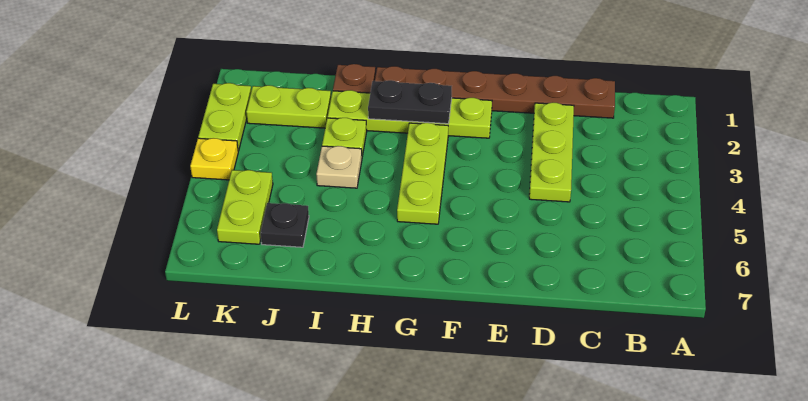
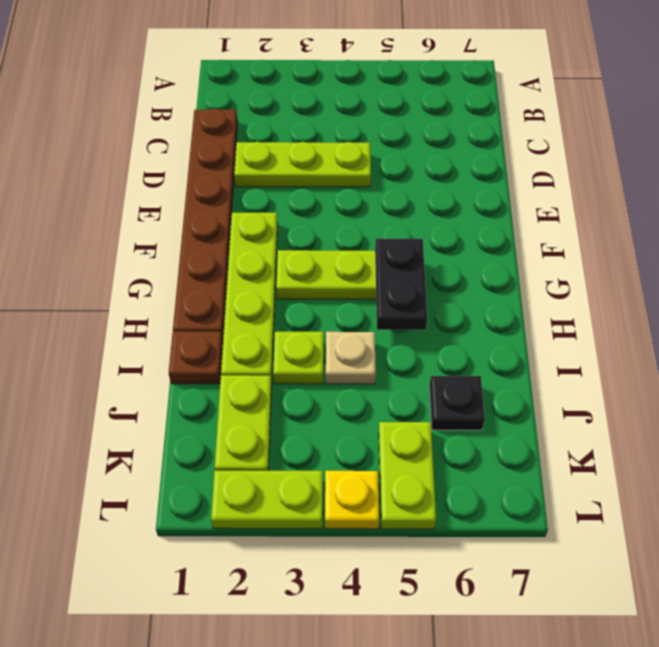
black 1x2 plate [368,80,452,124] -> black 1x2 plate moved to [375,239,427,330]
lime 1x2 plate [217,170,273,244] -> lime 1x2 plate turned to [379,422,436,529]

